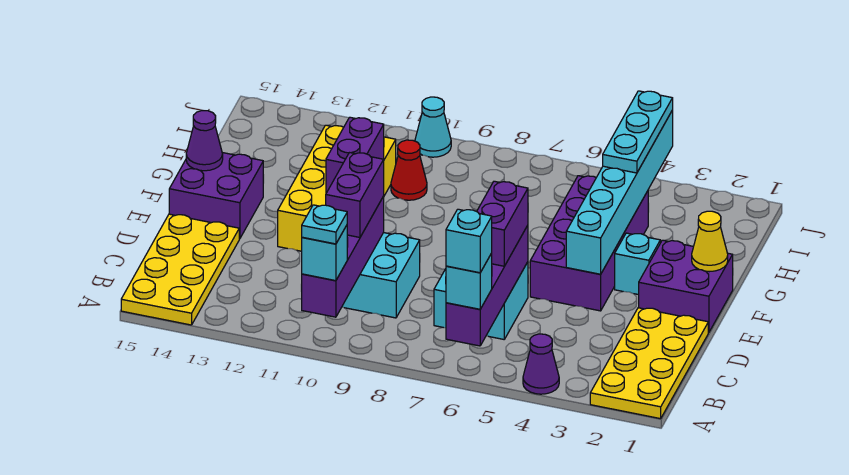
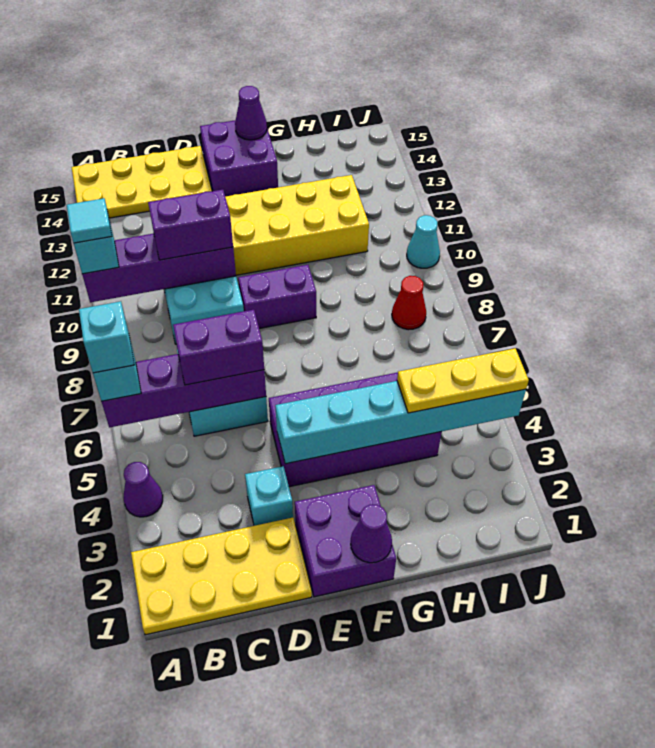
cyan 1x1 plate [302,205,347,244] -> cyan 1x1 tile [67,198,112,243]
yellow 1x1 cone [692,211,728,272] -> purple 1x1 cone [351,505,392,563]
cyan 1x1 brick [615,233,660,295] -> cyan 1x1 brick moved to [245,466,293,526]
purple 1x2 brick [326,117,384,193] -> purple 1x2 brick moved to [238,265,316,329]
cyan 1x3 plate [603,91,673,173] -> yellow 1x3 plate [397,348,529,413]
red 1x1 cone [391,140,427,200] -> red 1x1 cone moved to [392,276,426,330]

